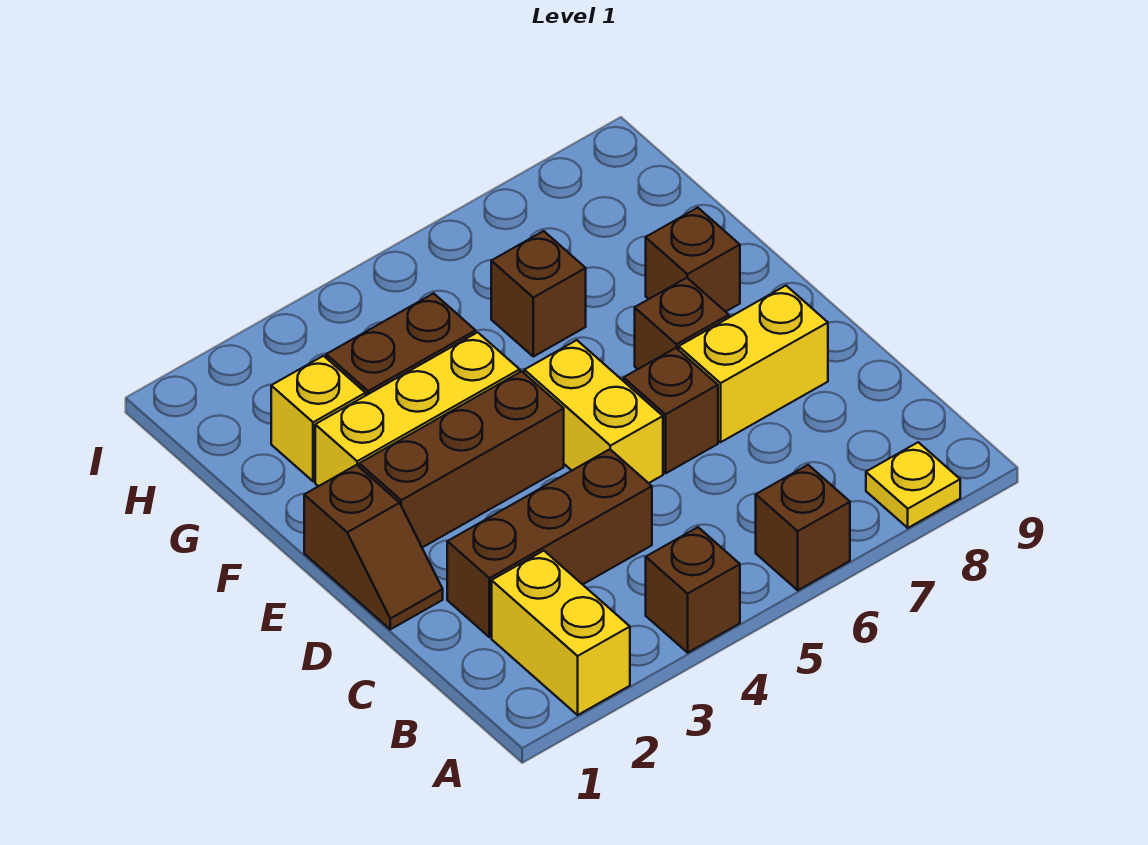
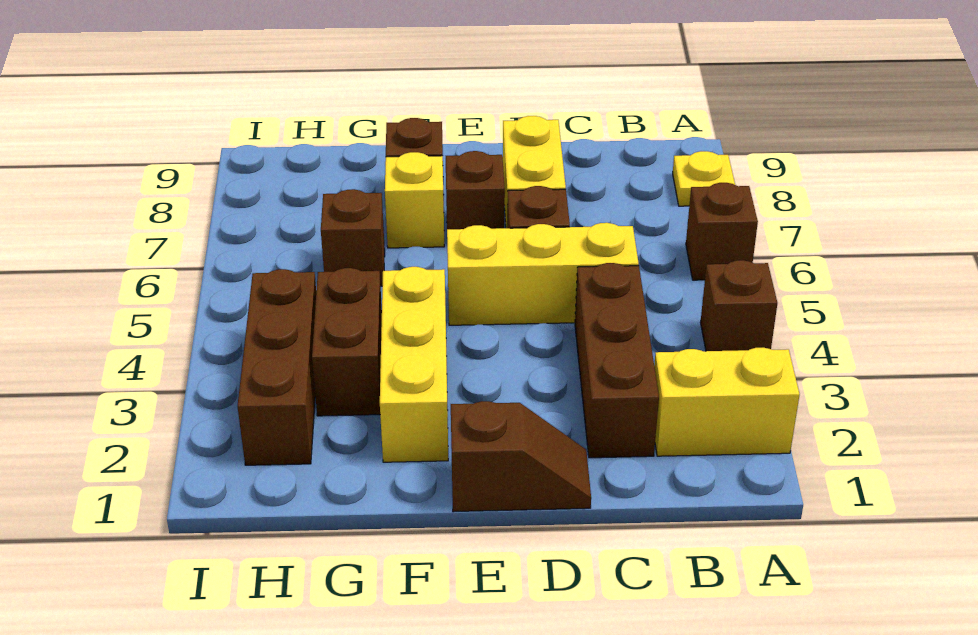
yellow 1x2 brick [524,340,663,483] -> yellow 1x3 brick [447,223,639,325]
brown 1x3 brick [359,371,564,548] -> brown 1x3 brick moved to [238,269,316,465]
yellow 1x1 brick [271,356,366,481] -> yellow 1x1 brick moved to [385,152,444,248]

